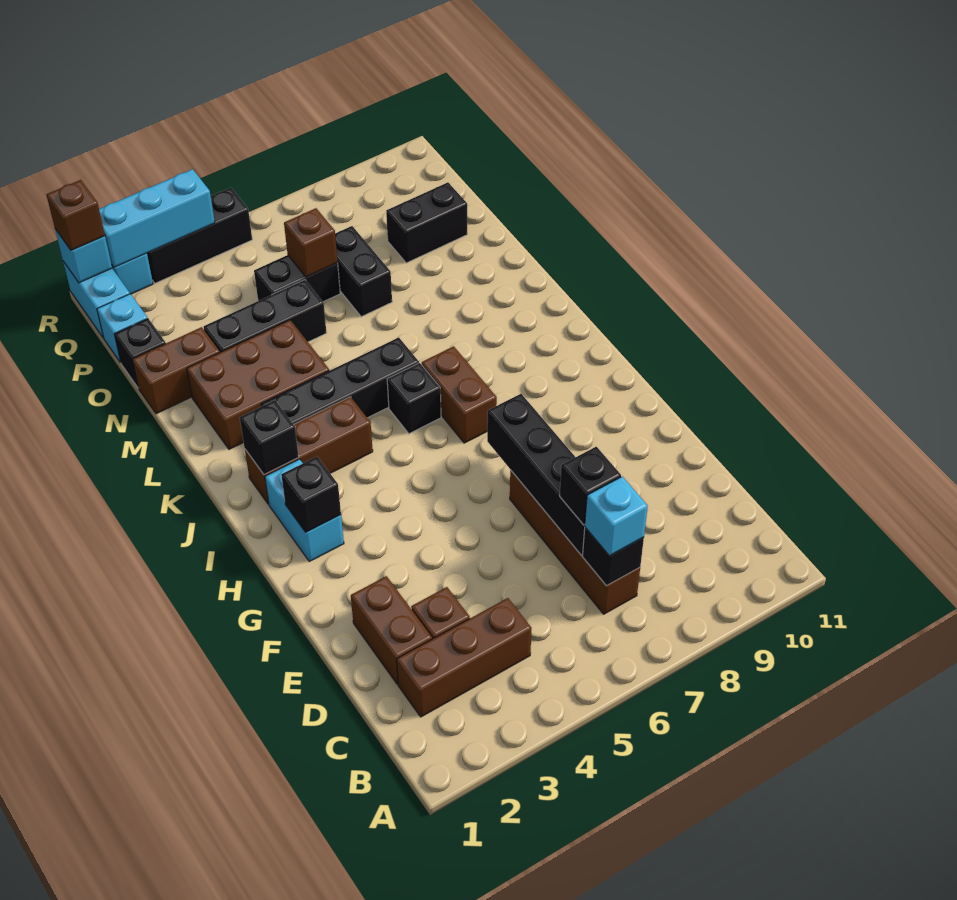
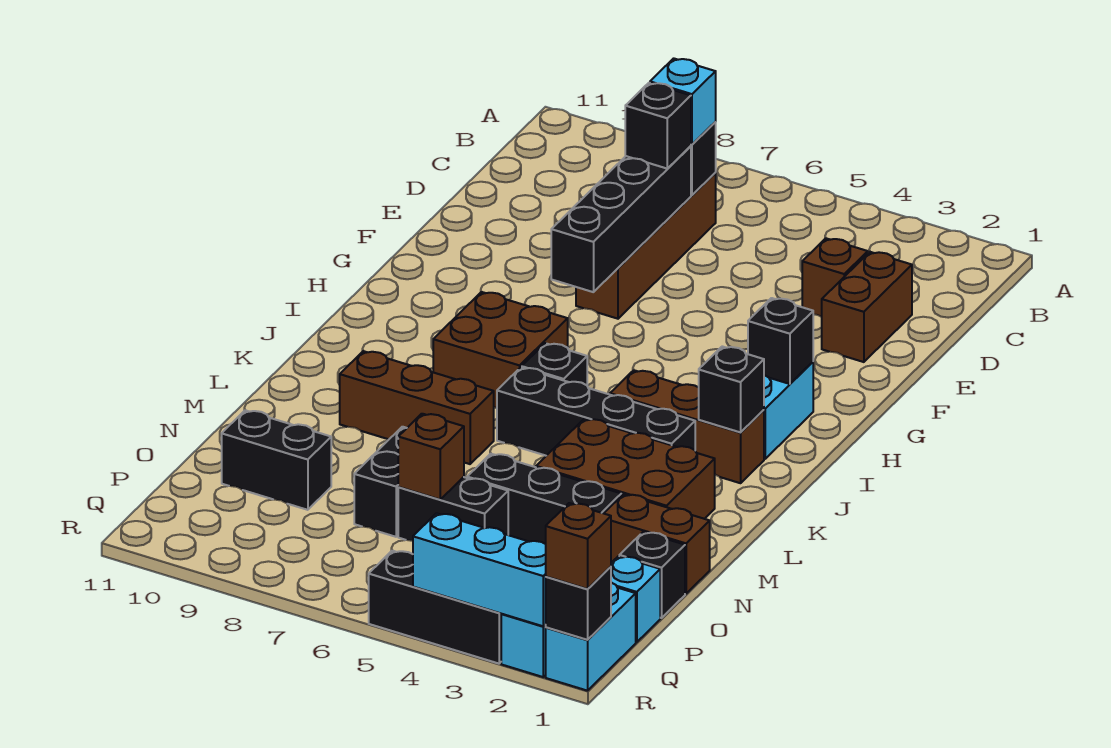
brown 1x3 brick [397,598,532,717] -> brown 1x3 brick moved to [340,351,494,464]
brown 1x2 brick [422,346,497,443] -> brown 2x2 brick [433,292,568,408]
cyan 1x1 brick [55,229,112,283] -> black 1x1 brick [546,567,611,640]

